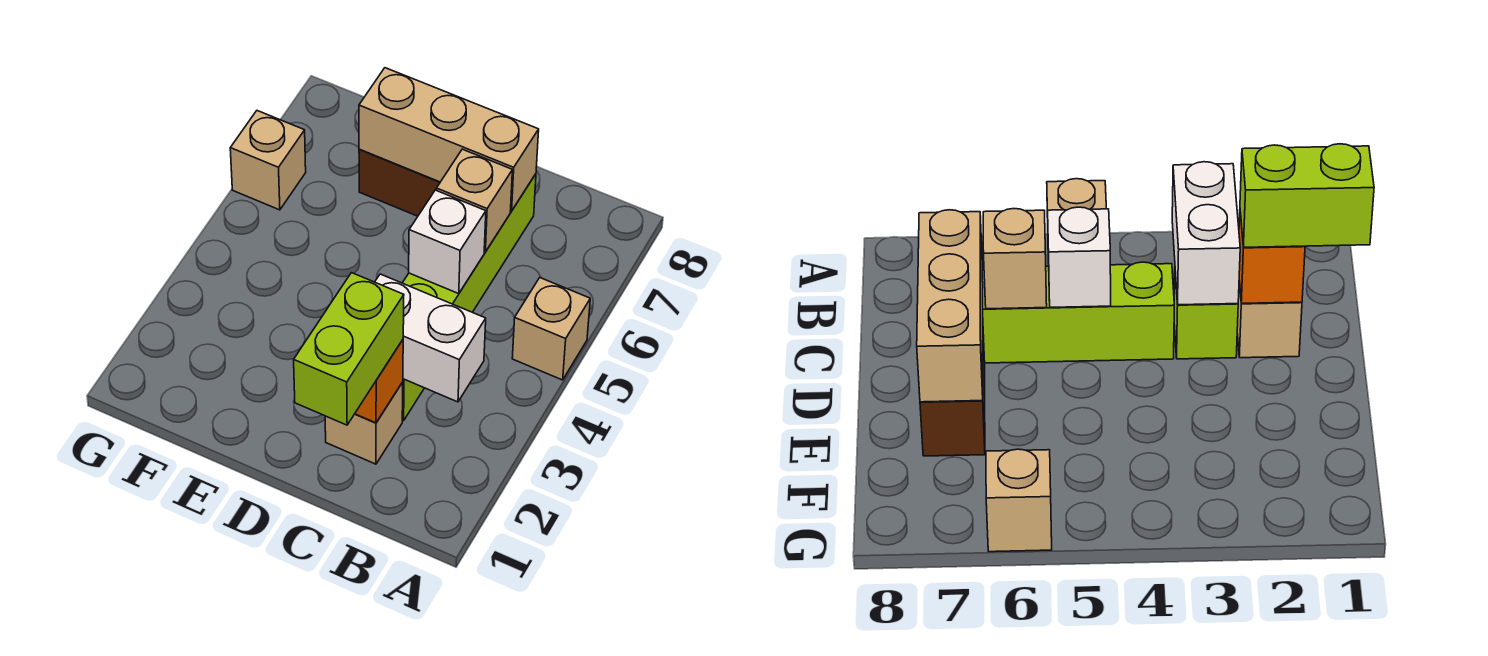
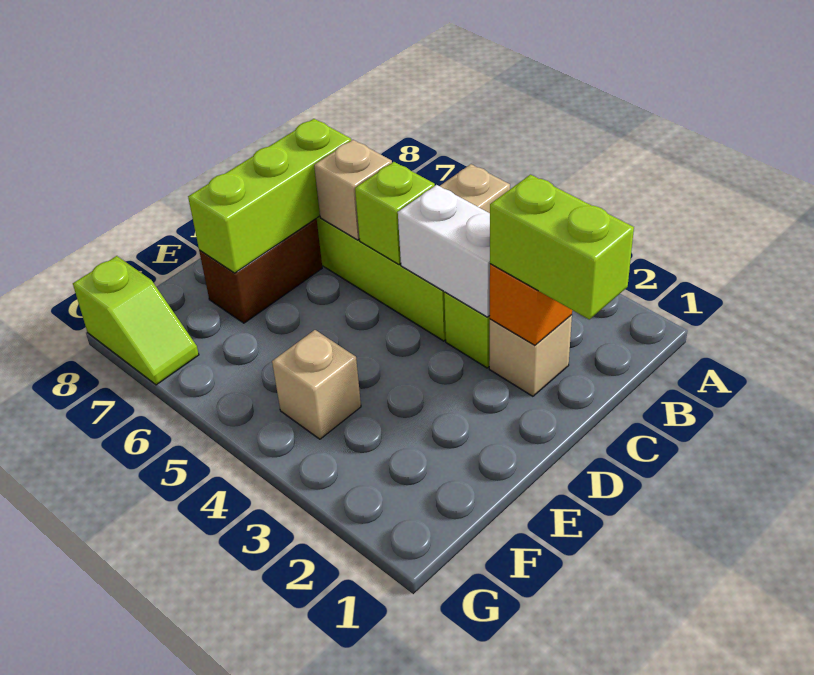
white 1x2 brick [375,274,486,402] -> white 1x2 brick turned to [398,185,490,317]
white 1x1 brick [409,190,486,294] -> lime 1x1 brick [355,162,435,264]
tan 1x3 brick [359,68,539,211] -> lime 1x3 brick [188,119,351,273]
tan 1x1 brick [230,111,306,210] -> tan 1x1 brick moved to [272,330,361,439]
none -> lime 1x2 slope [73,256,199,385]

